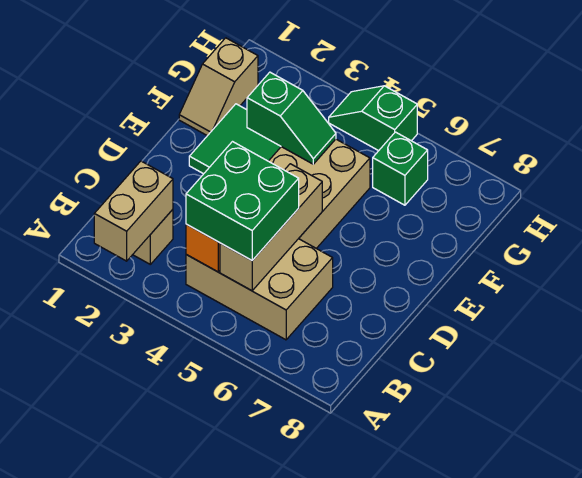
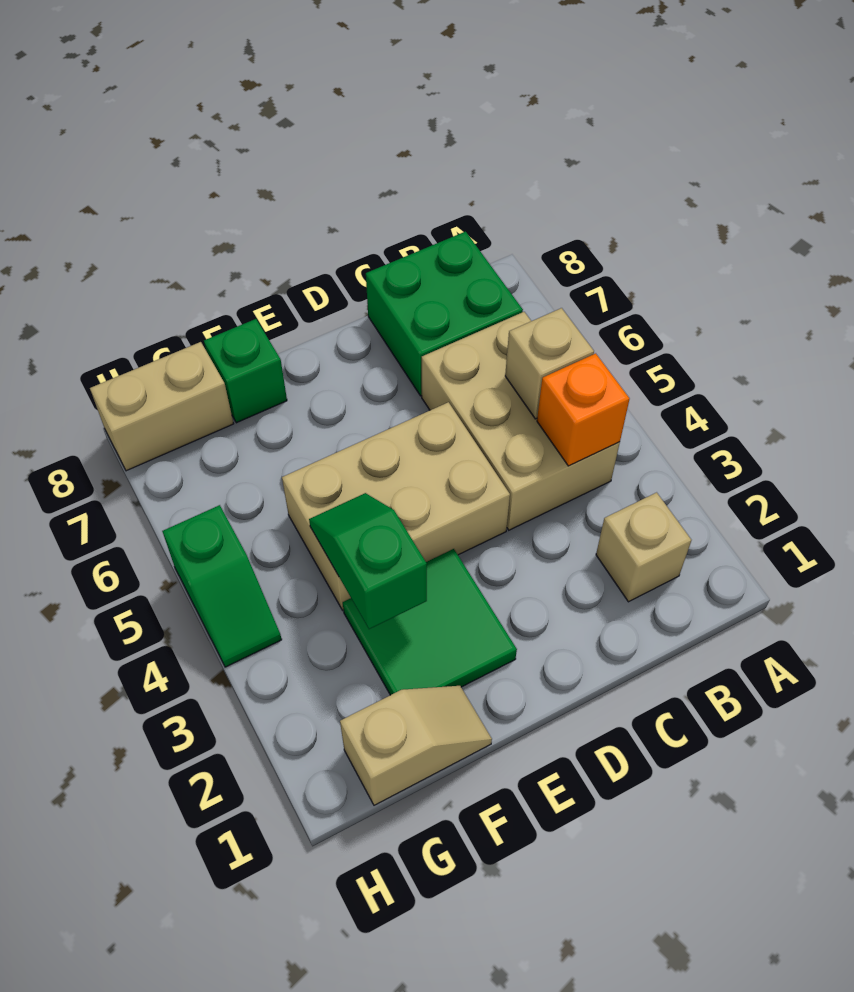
tan 1x2 brick [94,161,173,261] -> tan 1x2 brick moved to [90,342,234,471]
green 2x2 brick [186,142,299,260] -> green 2x2 brick moved to [366,232,523,396]
tan 1x3 brick [220,164,322,291] -> tan 1x1 brick [505,308,594,419]
green 1x1 brick [373,132,428,205] -> green 1x1 brick moved to [204,319,287,423]

